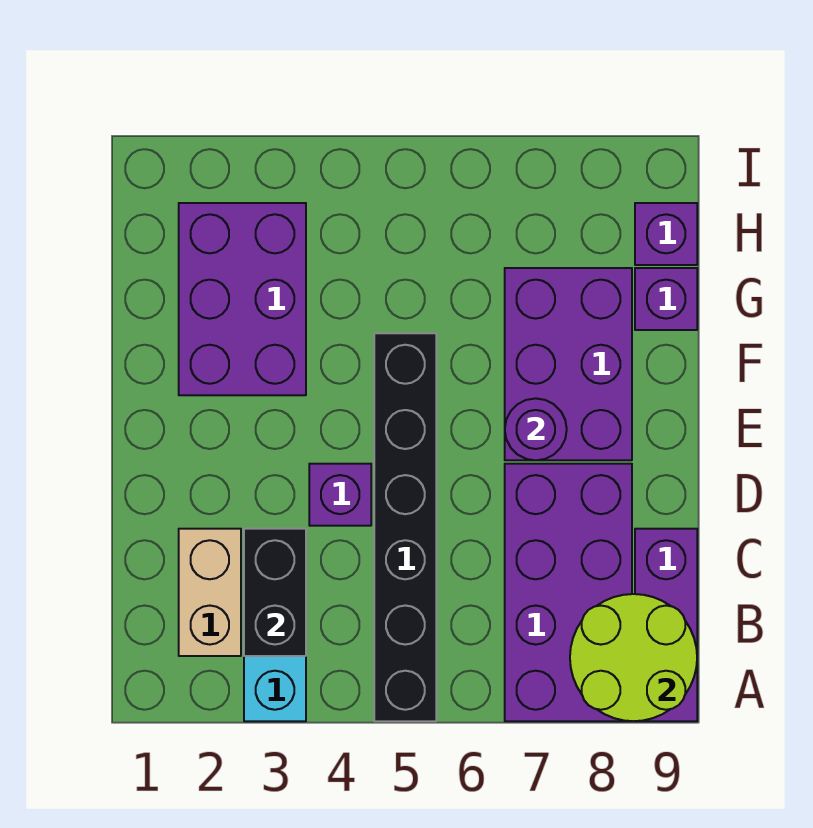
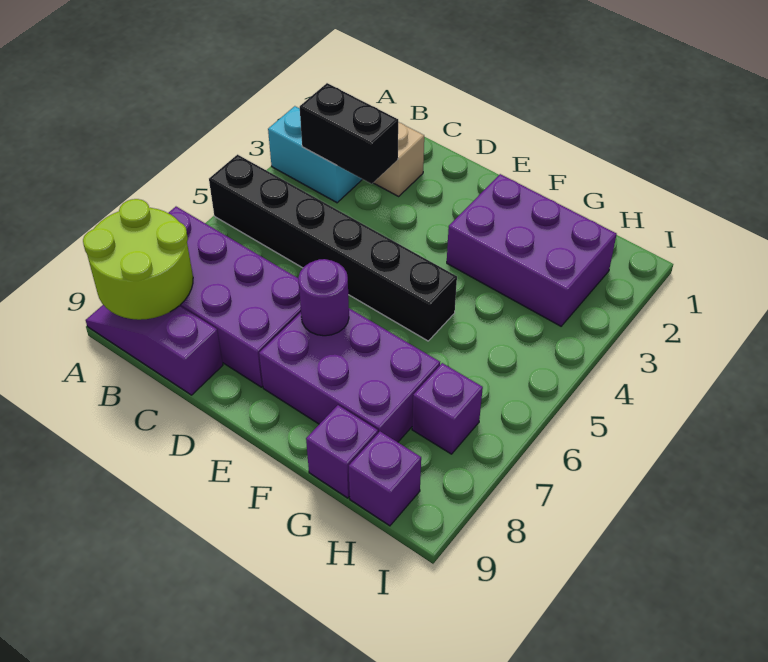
purple 1x3 brick [635,529,697,721] -> purple 1x3 slope [86,305,223,395]
purple 1x1 brick [309,464,371,526] -> purple 1x1 brick moved to [412,363,483,454]

